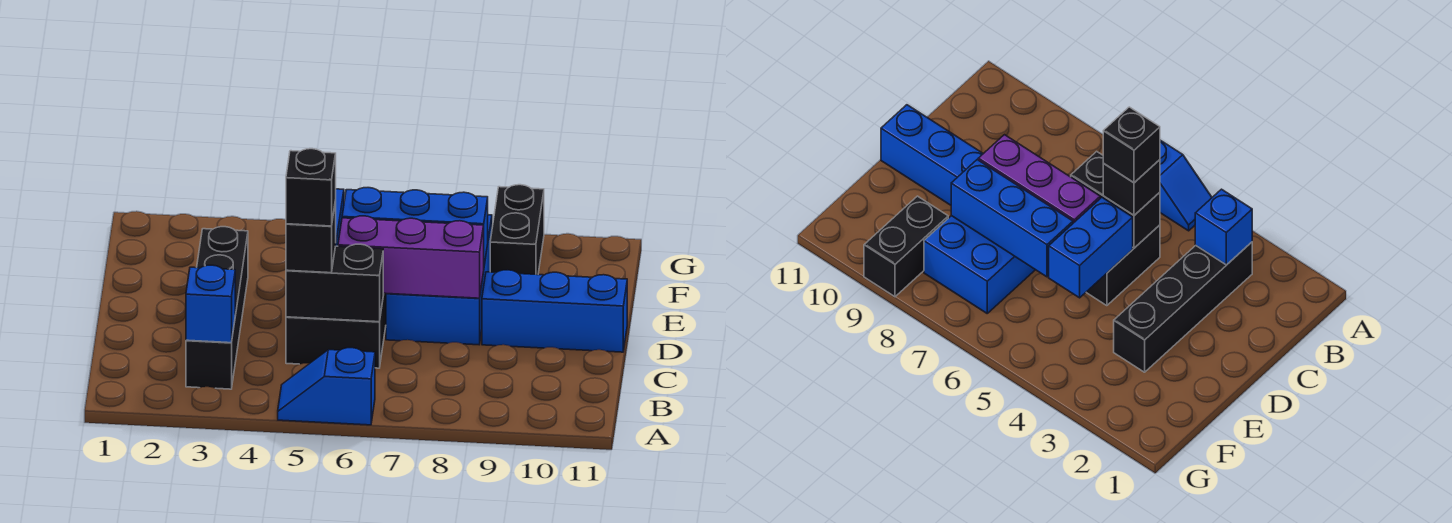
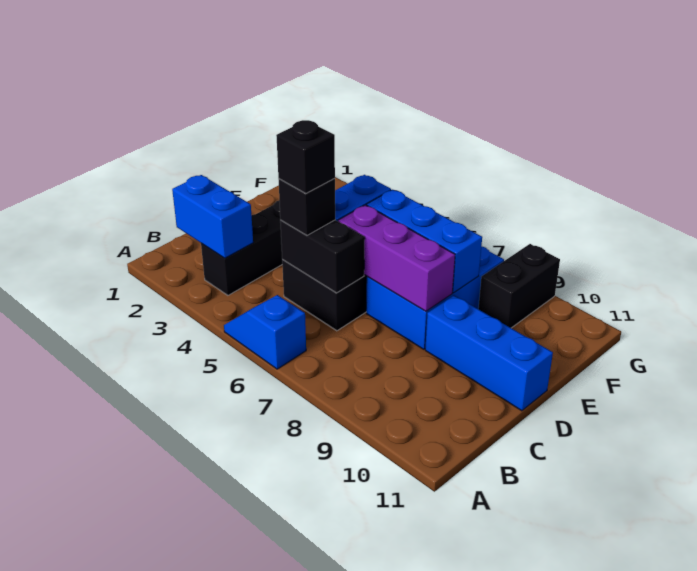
blue 1x1 brick [186,265,235,343] -> blue 1x2 brick [172,175,253,258]

